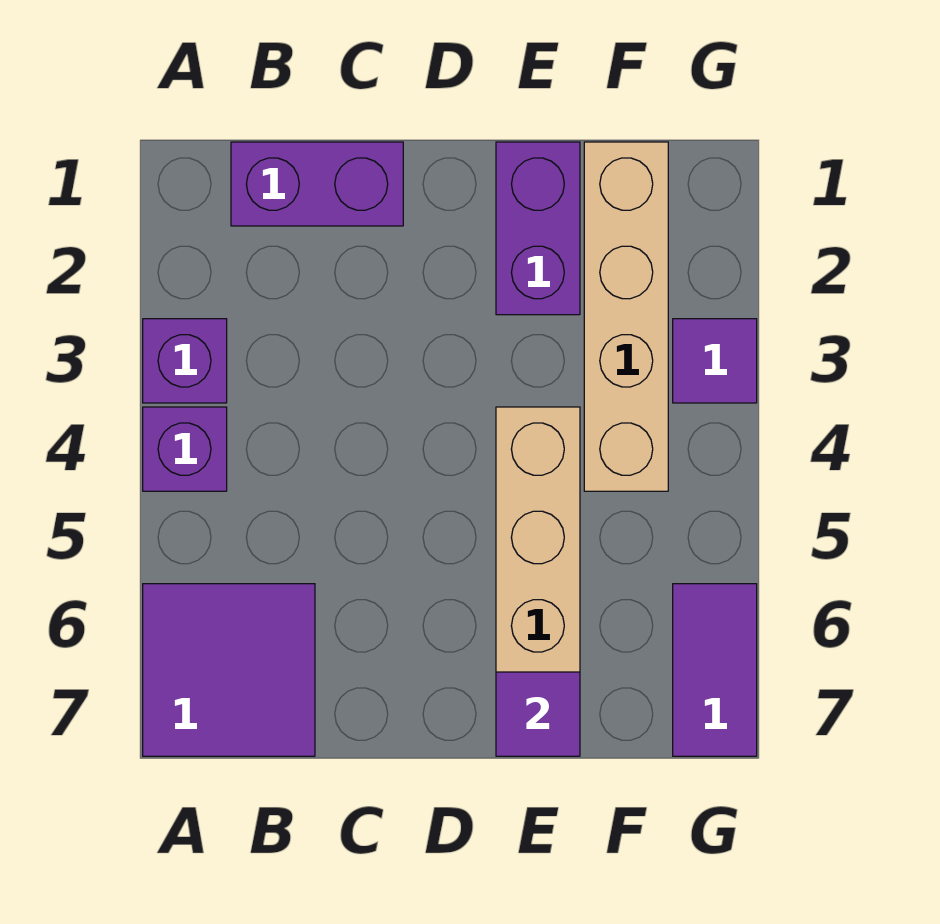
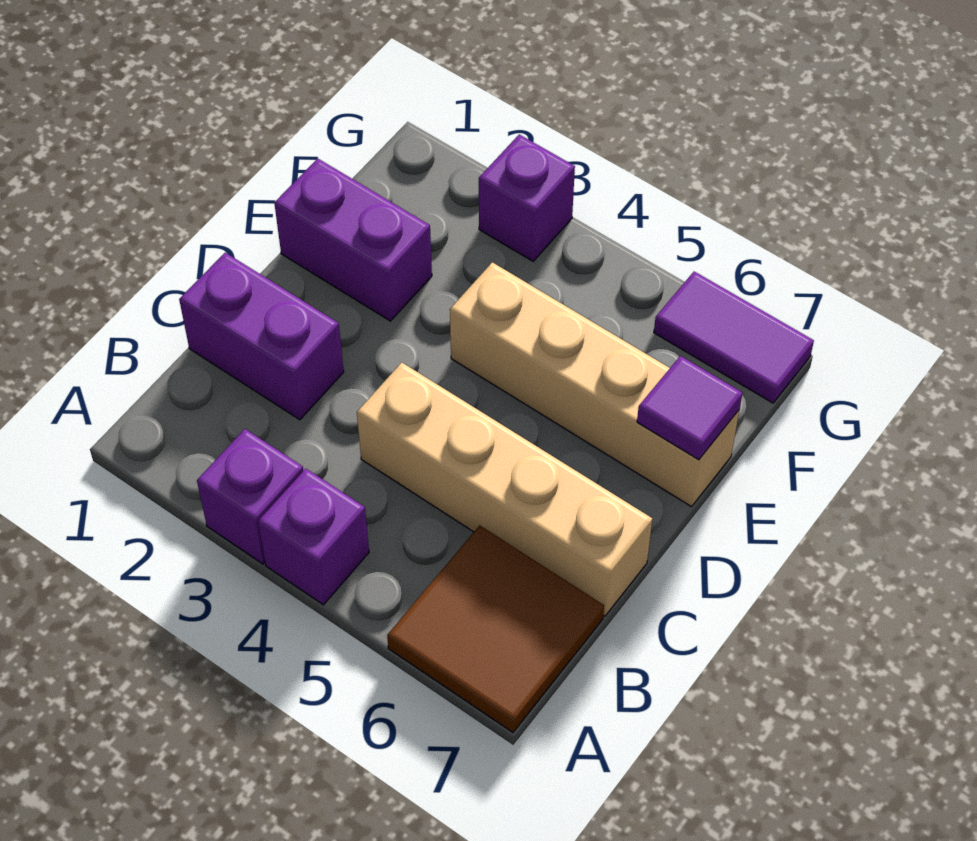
purple 2x2 tile [143,584,315,756] -> brown 2x2 tile [387,526,604,733]
purple 1x2 brick [231,142,403,226] -> purple 1x2 brick turned to [179,253,344,420]
tan 1x4 brick [584,142,668,491] -> tan 1x4 brick moved to [357,363,652,616]
purple 1x1 tile [673,319,757,403] -> purple 1x1 brick [479,134,575,261]

